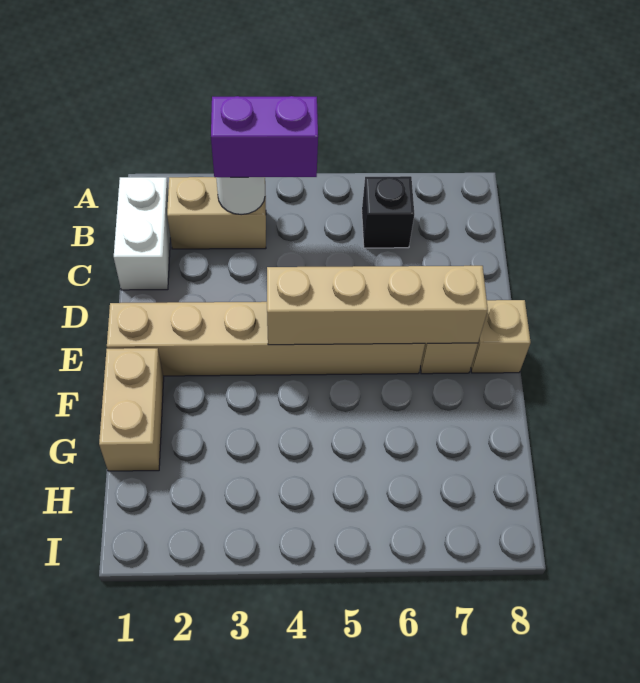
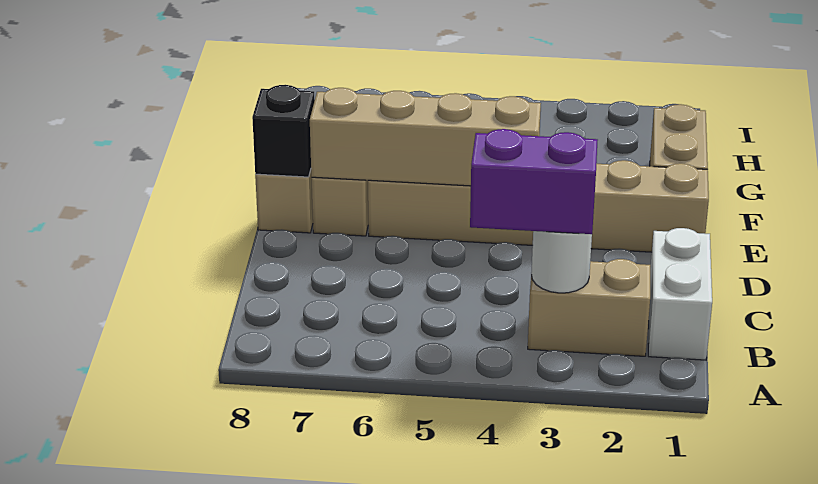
black 1x1 brick [362,176,414,248] -> black 1x1 brick moved to [252,85,315,177]

